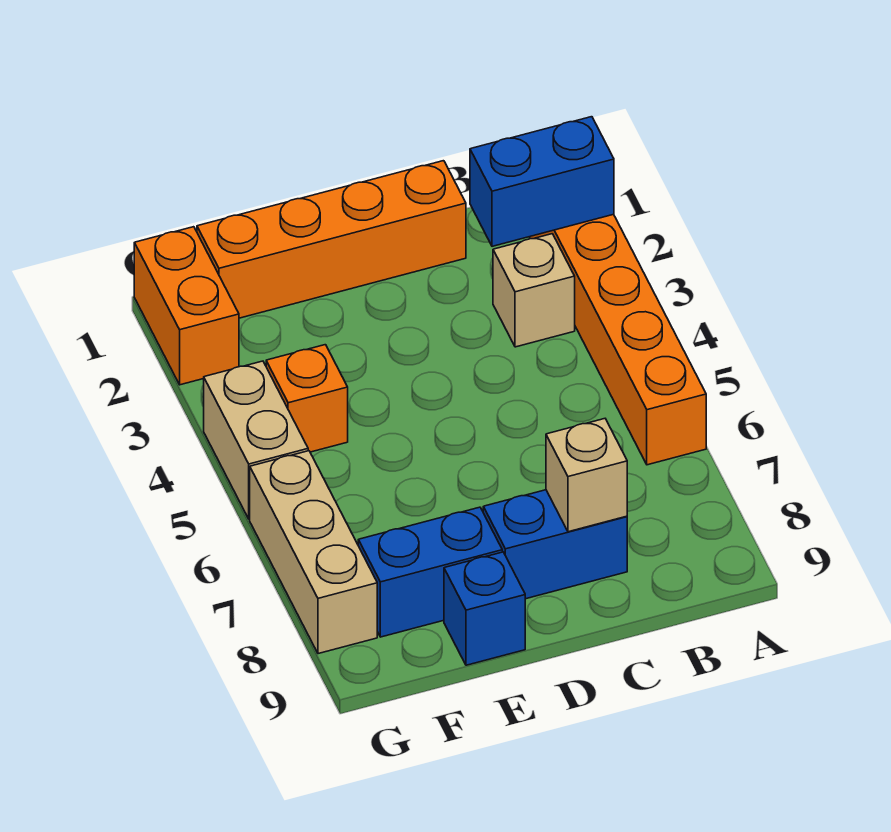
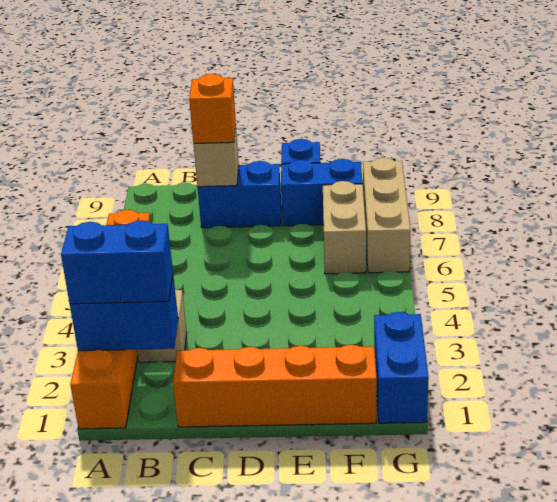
none -> blue 1x2 brick [61,220,173,304]
orange 1x1 brick [266,345,348,452] -> orange 1x1 brick moved to [189,74,236,143]
orange 1x2 brick [134,227,239,385] -> blue 1x2 brick [374,312,429,423]
tan 1x2 brick [204,361,308,519] -> tan 1x2 brick moved to [323,181,366,274]

